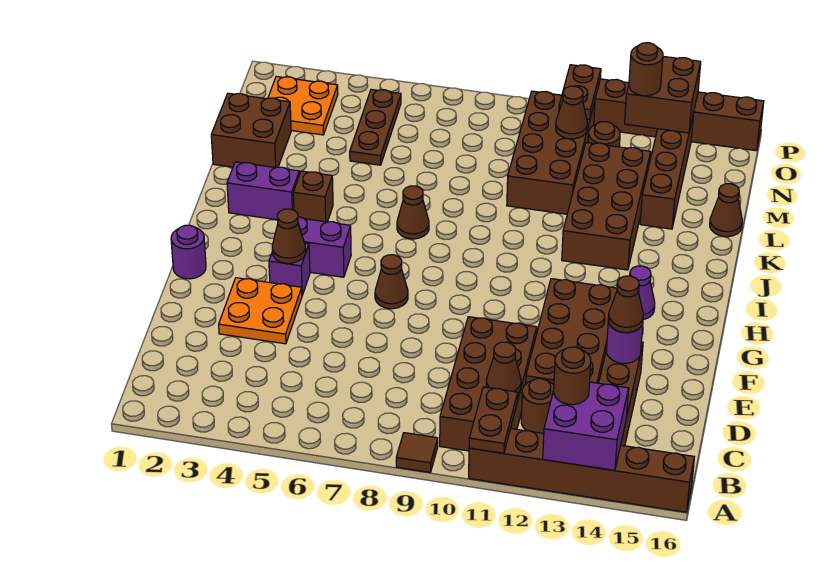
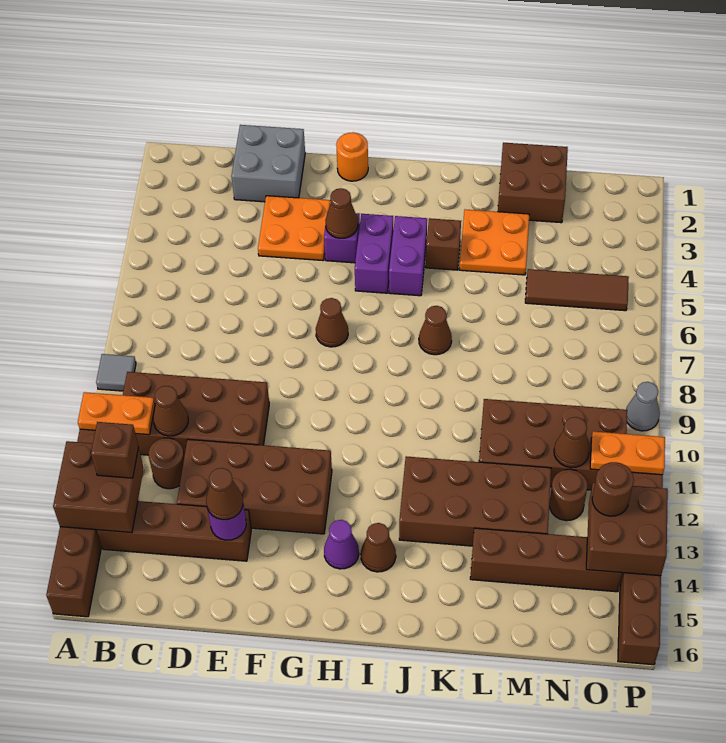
brown 1x1 tile [396,433,438,472] -> grey 1x1 tile [96,354,136,391]
brown 1x2 plate [469,387,518,453] -> orange 1x2 plate [78,392,155,435]
purple 2x2 brick [543,382,629,470] -> brown 2x2 brick [53,441,144,533]
brown 1x1 round brick [554,347,591,405] -> brown 1x1 brick [91,422,138,478]
none -> grey 2x2 brick [231,125,305,202]
purple 1x1 round brick [171,225,206,279] -> orange 1x1 round brick [336,132,368,181]
purple 1x2 brick [227,162,299,220] -> purple 1x2 brick moved to [389,216,427,296]
brown 1x1 cone [710,184,742,237] -> brown 1x1 cone moved to [361,523,396,572]
brown 1x3 plate [350,89,401,165] -> brown 1x3 tile [525,269,629,311]
orange 2x2 plate [268,77,338,135] -> orange 2x2 plate moved to [459,210,529,275]
brown 1x2 plate [559,65,601,119] -> orange 1x2 plate [590,432,665,475]
none -> grey 1x1 cone [626,382,660,431]

